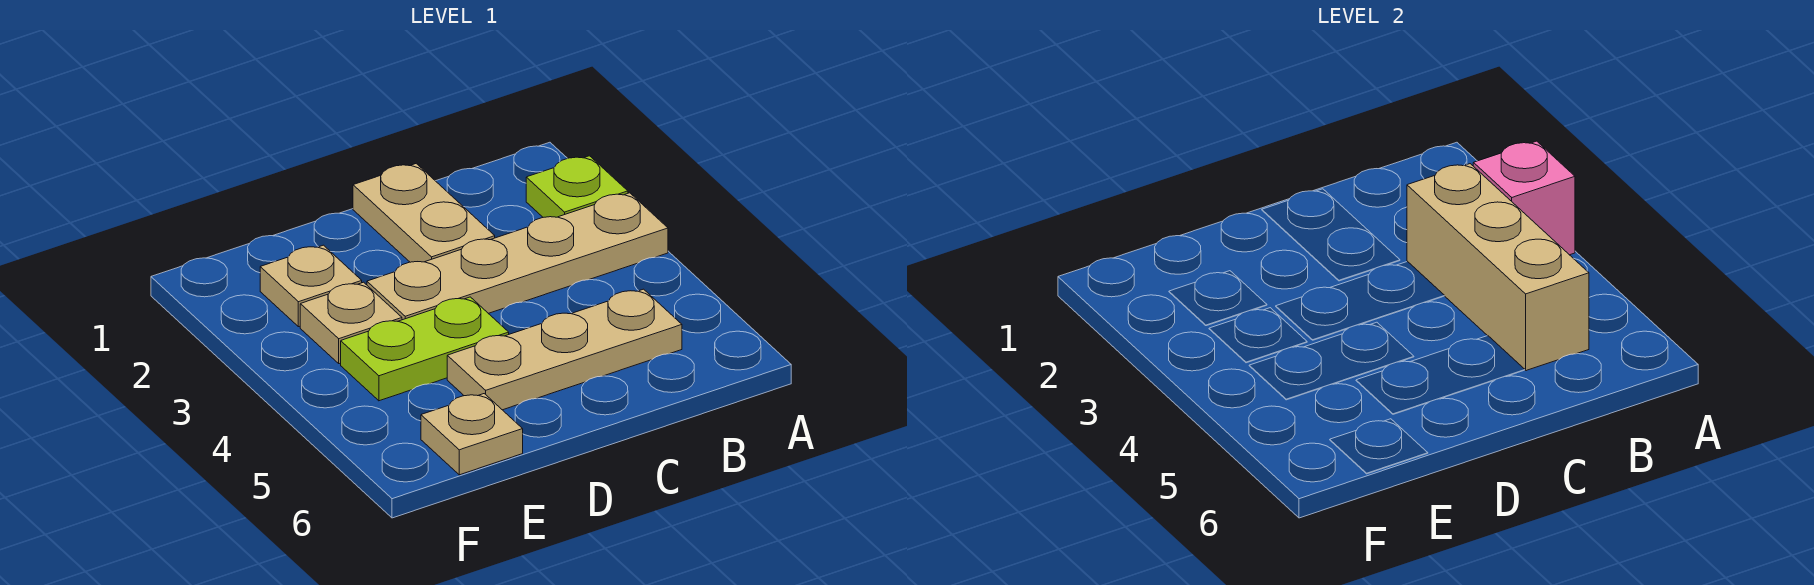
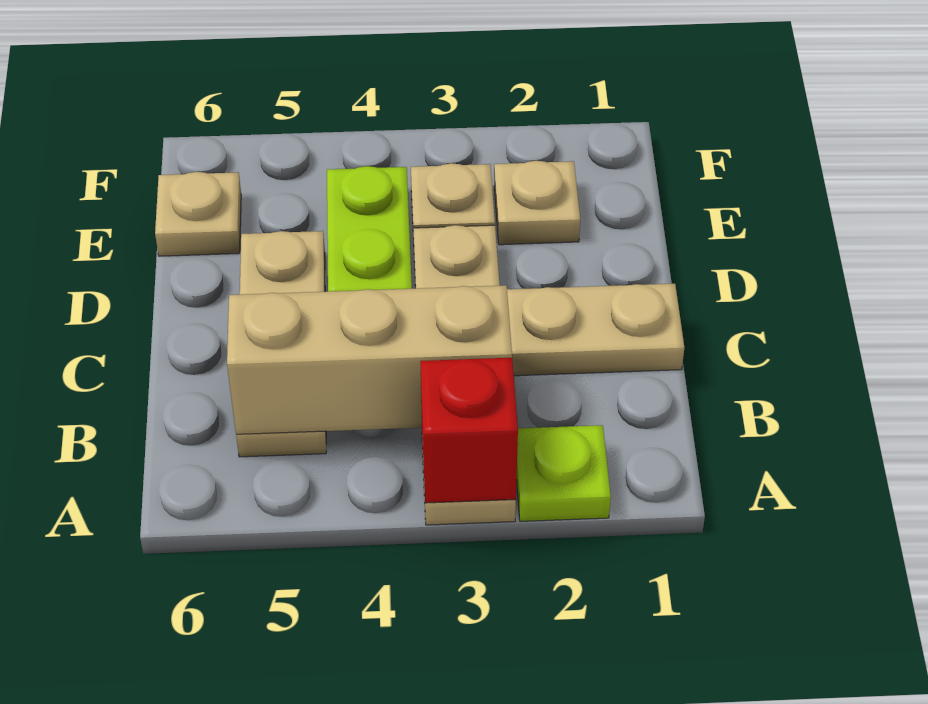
pink 1x1 brick [1473,141,1575,255] -> red 1x1 brick [420,358,518,503]

